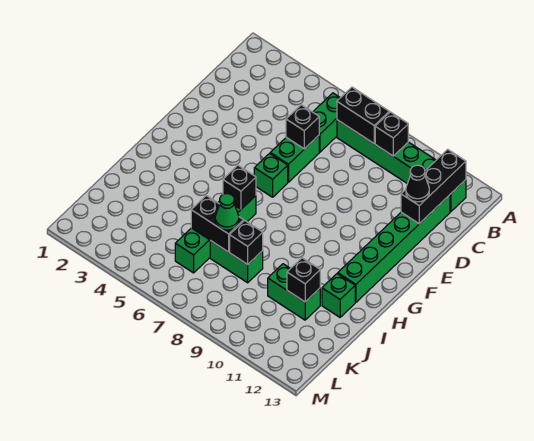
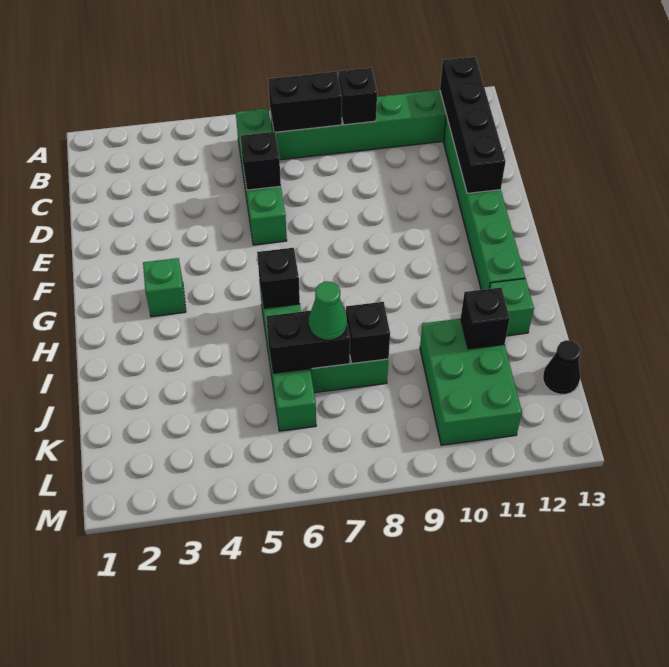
black 1x3 brick [401,149,466,224] -> black 1x4 brick [440,57,506,193]
black 1x1 cone [406,165,429,202] -> black 1x1 cone moved to [543,340,581,394]
green 1x1 brick [254,153,288,197] -> green 1x1 brick moved to [143,258,186,317]
green 1x2 brick [268,264,320,320] -> green 2x3 brick [420,319,522,445]

